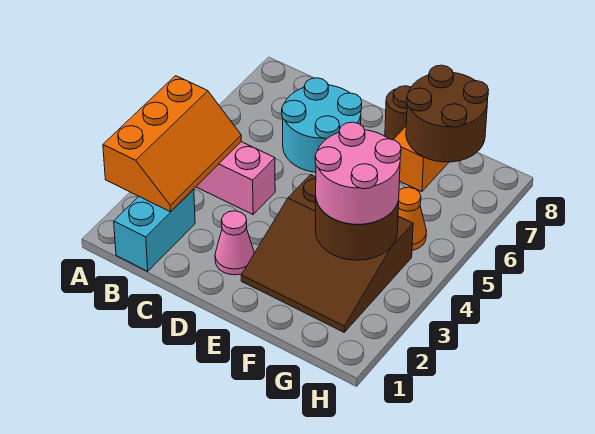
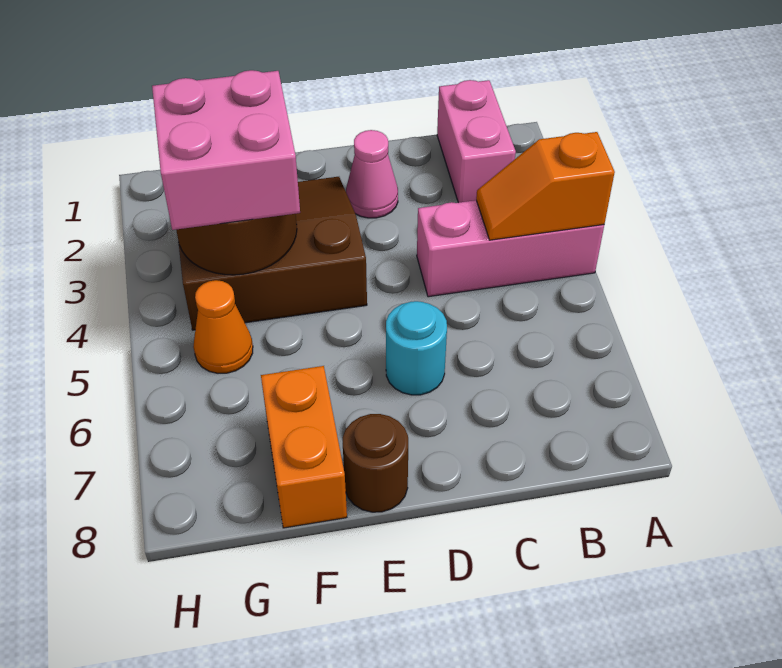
orange 2x3 slope [103,76,241,212] -> orange 1x2 slope [476,132,615,240]
cyan 1x2 brick [114,189,195,271] -> pink 1x2 brick [437,80,516,203]
cyan 2x2 round brick [282,78,362,172] -> cyan 1x1 round brick [386,301,447,395]
pink 2x2 round brick [315,122,401,224] -> pink 2x2 brick [152,70,300,230]
brown 2x2 round brick [406,65,489,162] -> none

